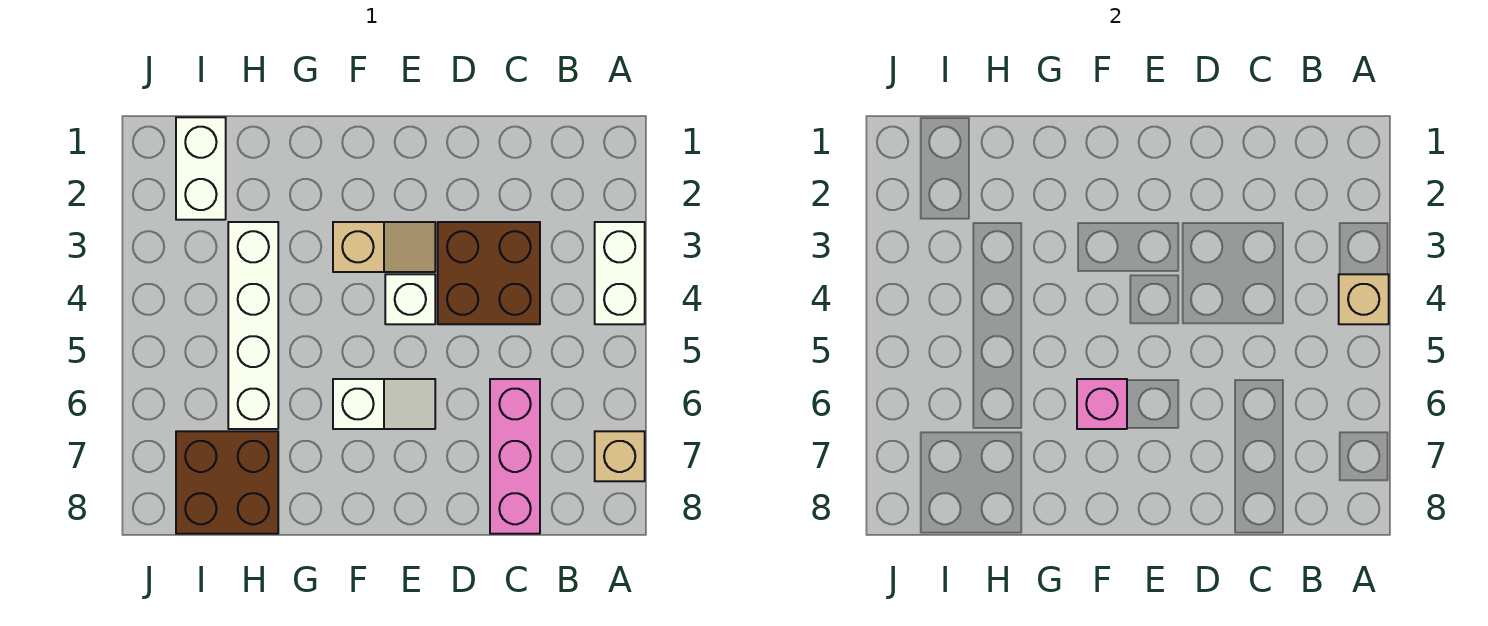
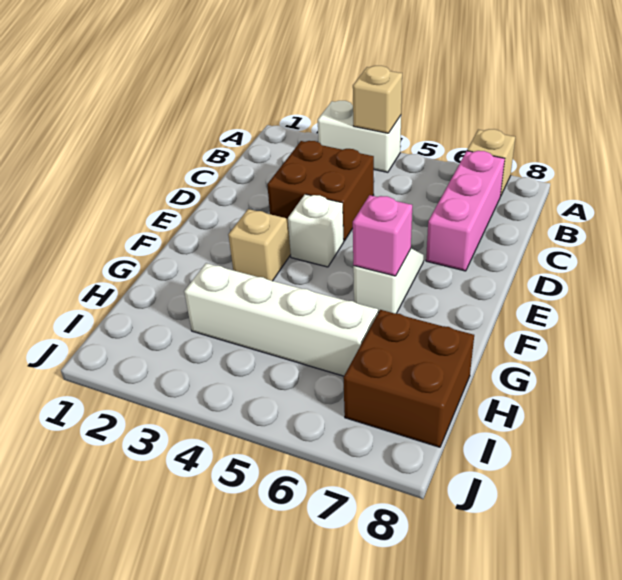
pink 1x3 brick [490,379,540,534] -> pink 1x3 brick turned to [426,151,505,271]
white 1x2 brick [176,117,226,220] -> none

